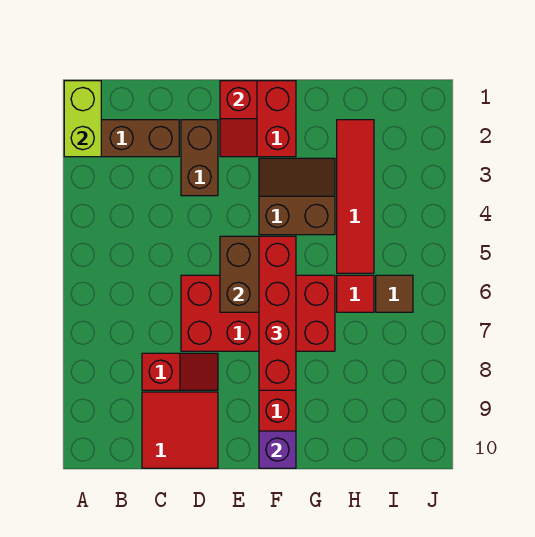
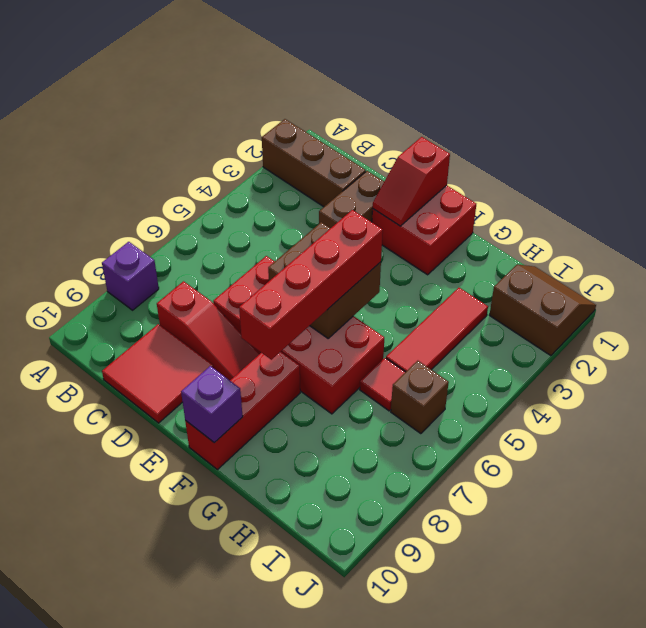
lime 1x2 brick [64,81,101,157] -> none
none -> purple 1x1 brick [102,242,159,310]
red 1x2 slope [142,353,218,390] -> red 1x3 slope [157,281,259,380]
brown 2x2 slope [259,158,335,235] -> brown 2x2 slope moved to [490,265,596,356]
red 1x4 tile [337,120,374,273] -> red 1x3 tile [386,288,488,372]
brown 1x1 tile [376,275,413,312] -> brown 1x1 brick [391,361,449,434]

